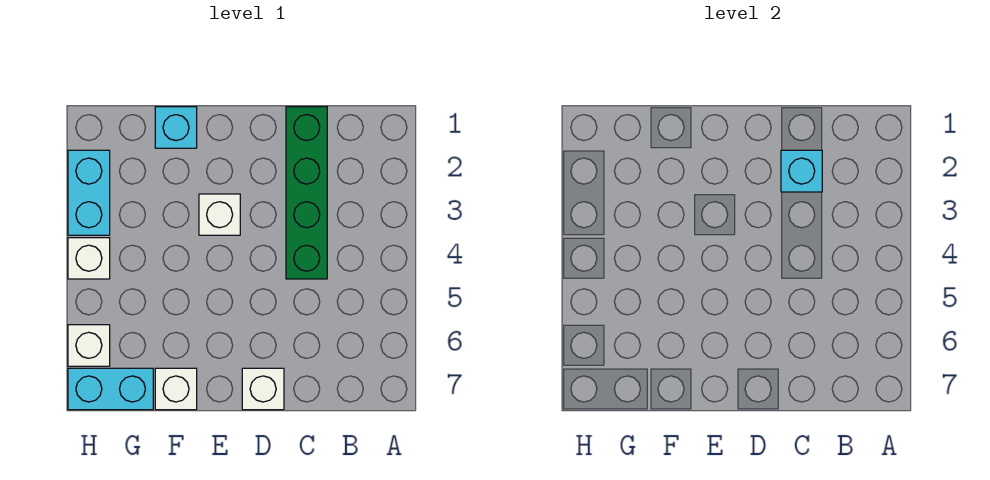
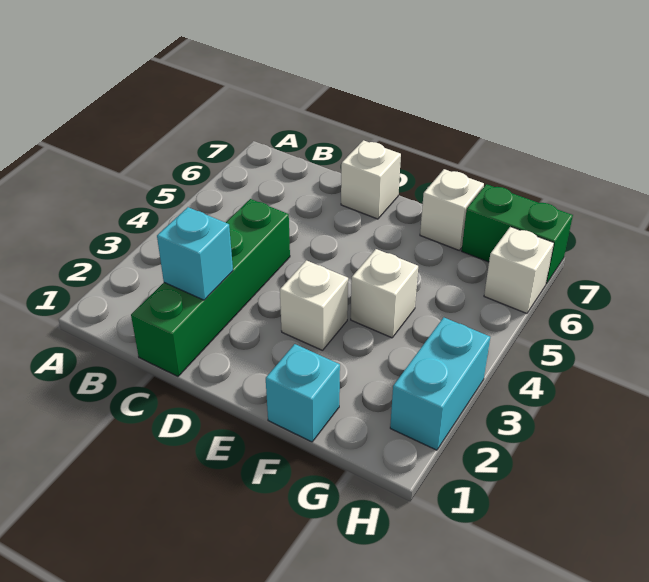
cyan 1x2 brick [68,368,153,410] -> green 1x2 brick [462,184,573,284]
white 1x1 brick [68,238,110,279] -> white 1x1 brick moved to [351,249,418,338]

